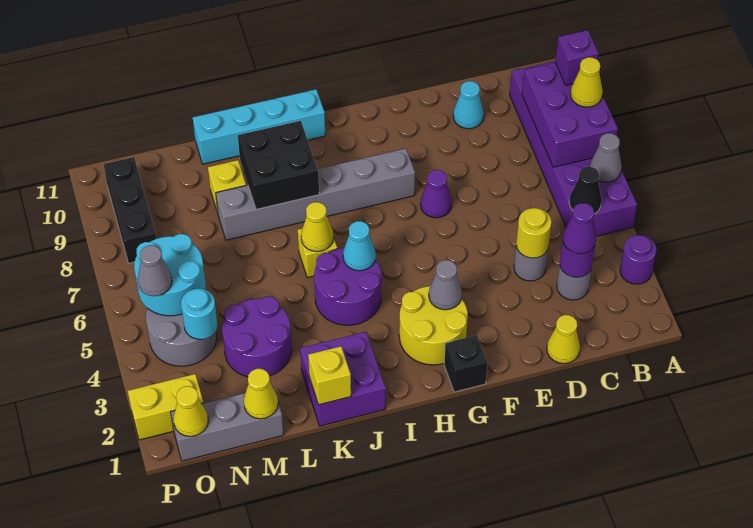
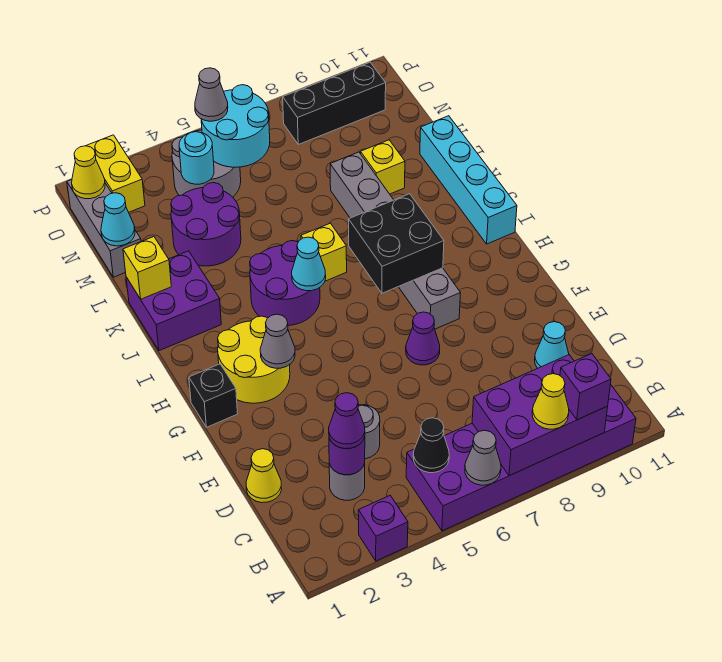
purple 1x1 round brick [620,235,656,284] -> purple 1x1 brick [358,496,408,561]
yellow 1x1 round brick [516,208,552,258] -> none
yellow 1x1 cone [301,202,334,252] -> none
black 2x2 brick [238,121,319,209] -> black 2x2 brick moved to [349,194,444,293]
yellow 1x1 cone [244,369,278,419] -> cyan 1x1 cone [101,193,135,246]

